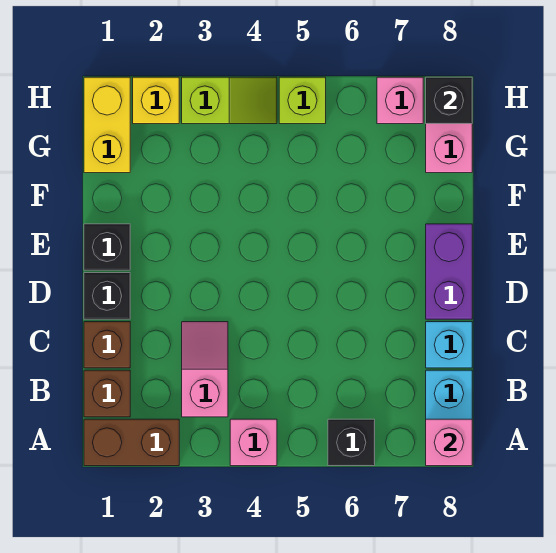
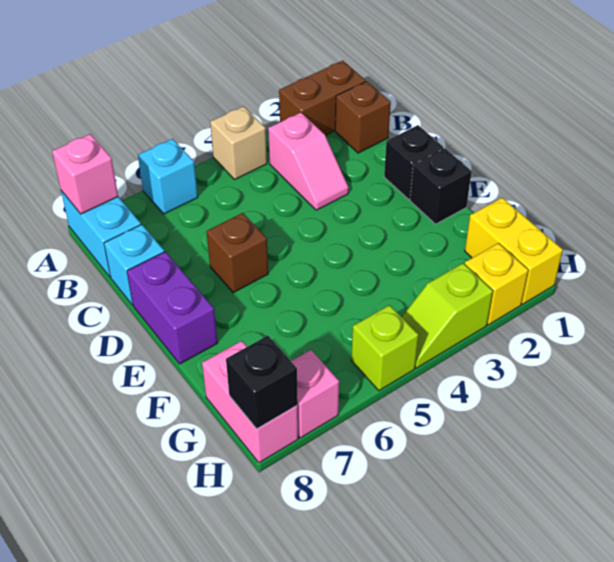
pink 1x1 brick [230,419,277,466] -> tan 1x1 brick [210,106,267,179]
black 1x1 brick [328,419,375,466] -> cyan 1x1 brick [138,139,198,214]
brown 1x1 brick [84,322,130,368] -> brown 1x1 brick moved to [207,213,268,293]

